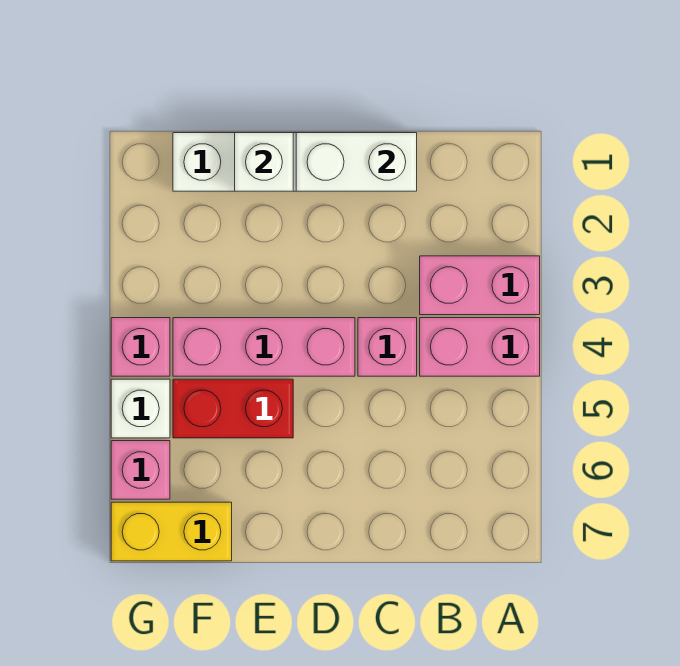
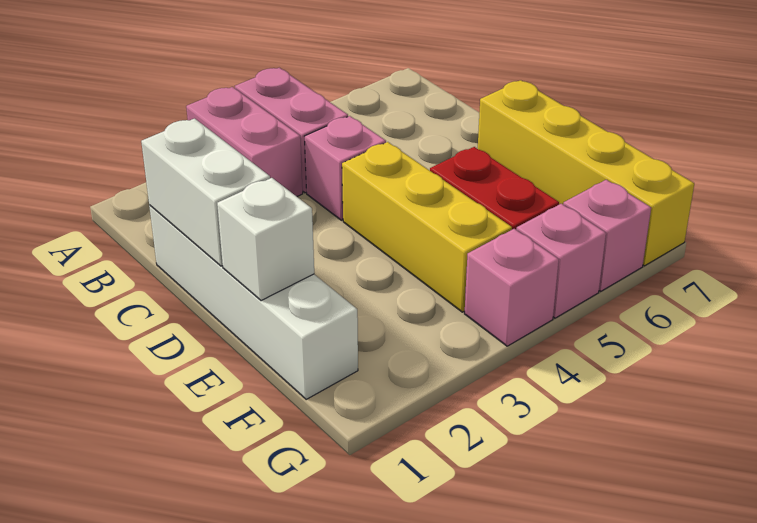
pink 1x3 brick [173,318,355,376] -> yellow 1x3 brick [342,142,512,312]
yellow 1x2 brick [111,502,232,561] -> yellow 1x4 brick [478,80,694,266]
white 1x1 brick [111,379,170,438] -> pink 1x1 brick [516,204,606,318]

